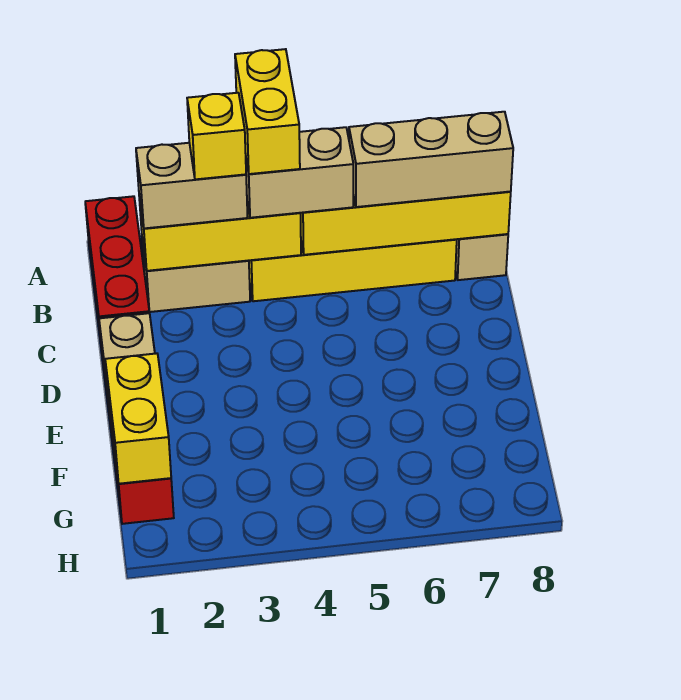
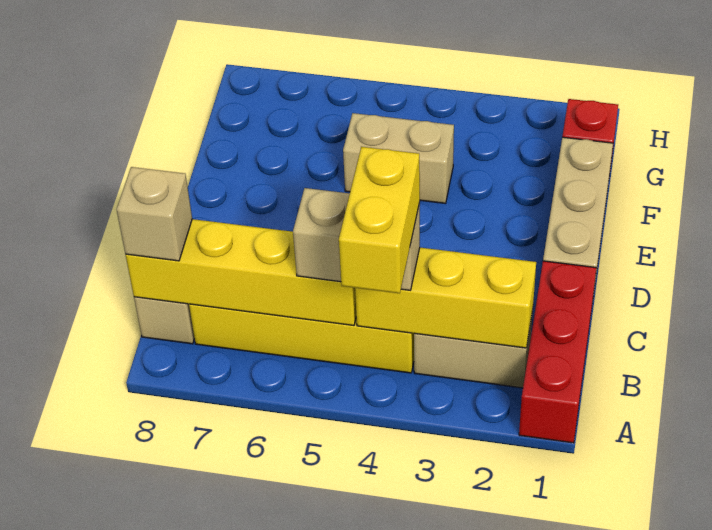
tan 1x2 brick [136,143,248,228] -> tan 1x2 brick moved to [343,113,454,203]
yellow 1x1 brick [187,93,246,179] -> none
tan 1x3 brick [349,112,513,207] -> tan 1x1 brick [117,167,192,261]
yellow 1x2 brick [105,353,171,484] -> none

